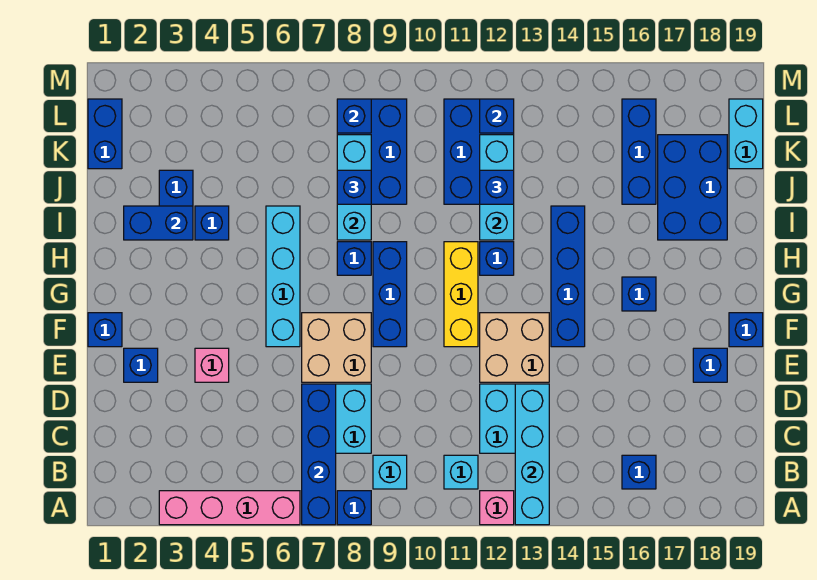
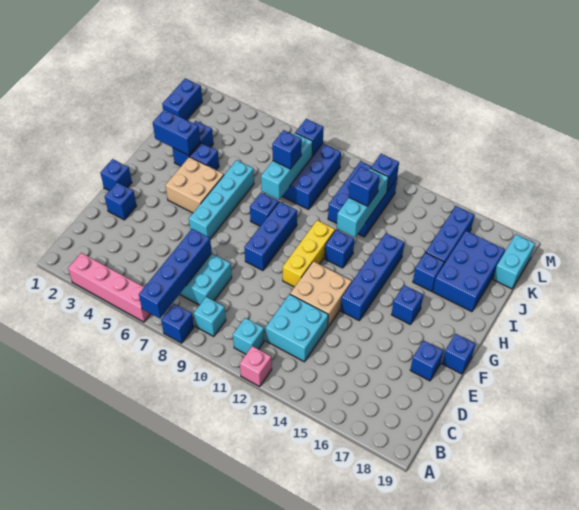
cyan 1x4 brick [515,384,549,525] -> none
blue 1x1 brick [622,455,656,489] -> blue 1x1 brick moved to [413,252,444,291]
pink 1x1 brick [195,348,229,382] -> none
tan 2x2 brick [302,313,371,382] -> tan 2x2 brick moved to [165,157,224,213]

